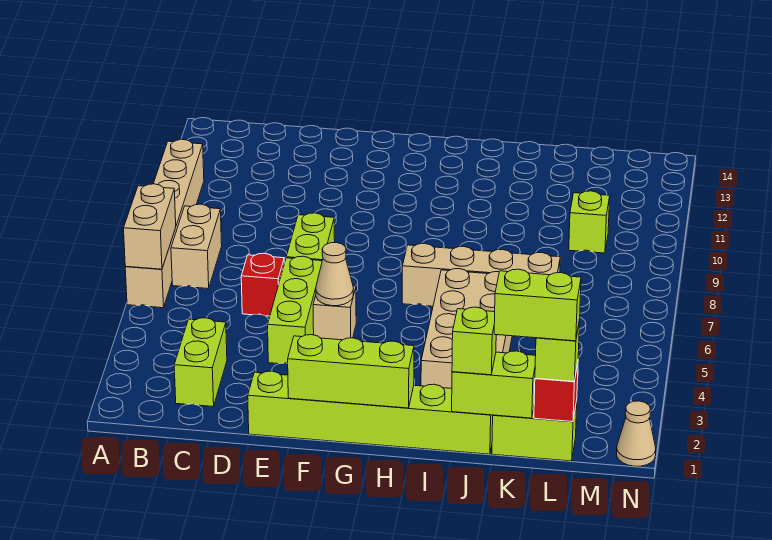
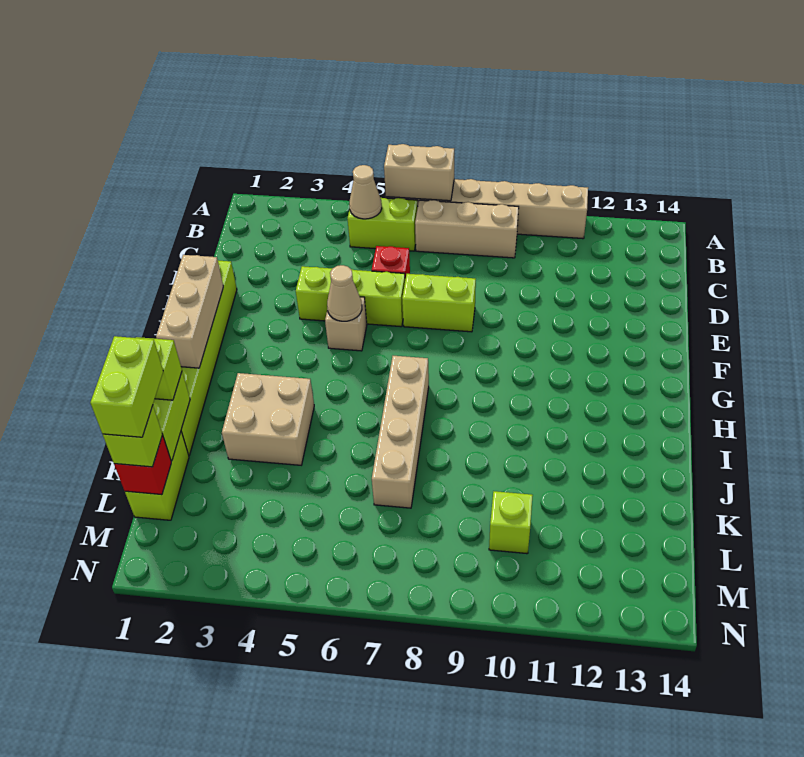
tan 1x2 brick [171,204,222,289] -> tan 1x3 brick [415,200,519,258]
lime 1x2 brick [174,318,227,407] -> lime 1x2 brick moved to [347,198,418,251]
lime 1x3 brick [288,335,414,408] -> tan 1x3 brick [156,255,223,368]
tan 2x4 brick [421,269,512,388] -> tan 2x2 brick [222,373,314,465]
tan 1x1 cone [617,401,656,466] -> tan 1x1 cone moved to [349,165,382,219]

